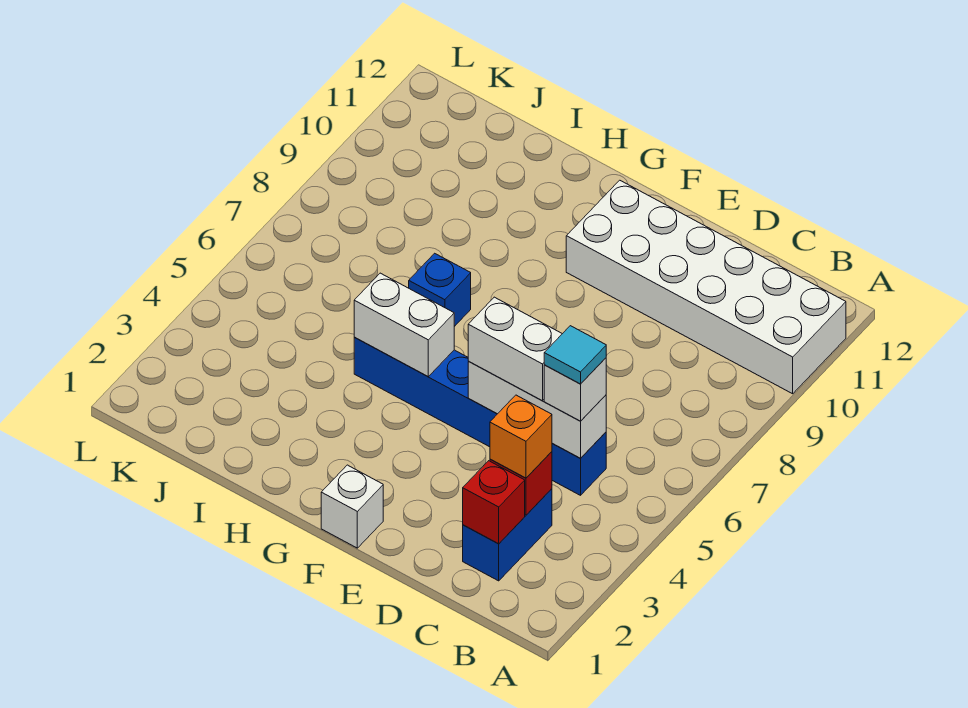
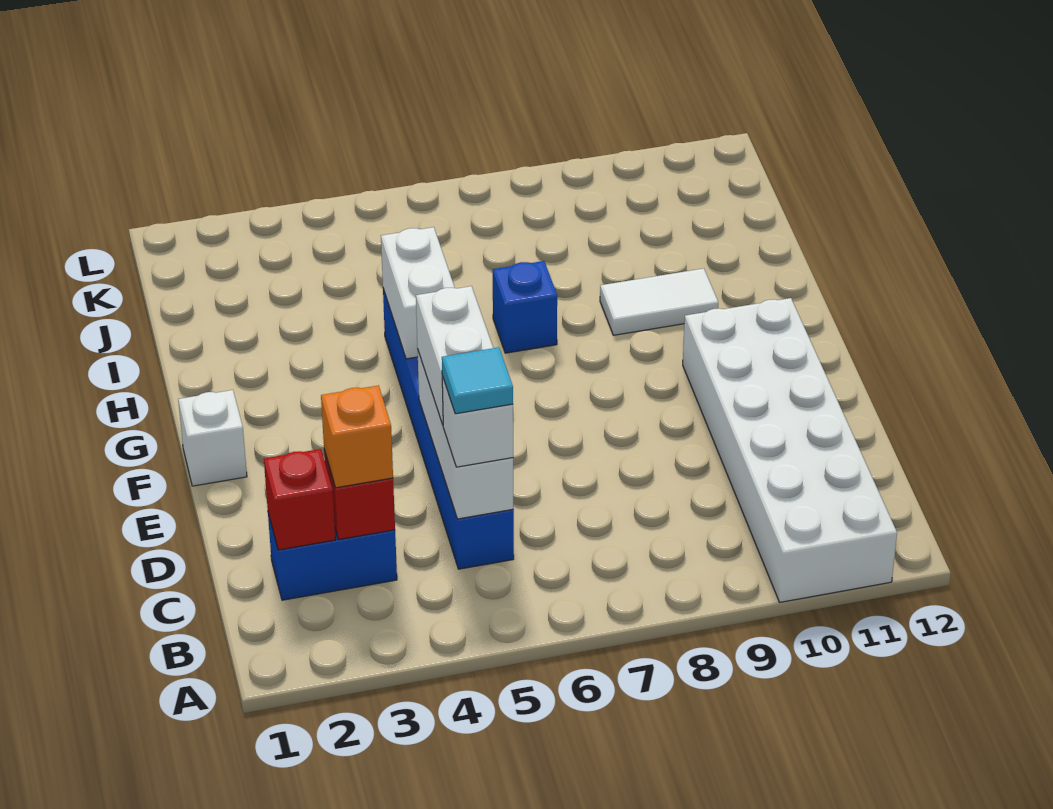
none -> white 1x2 tile [600,268,718,335]

